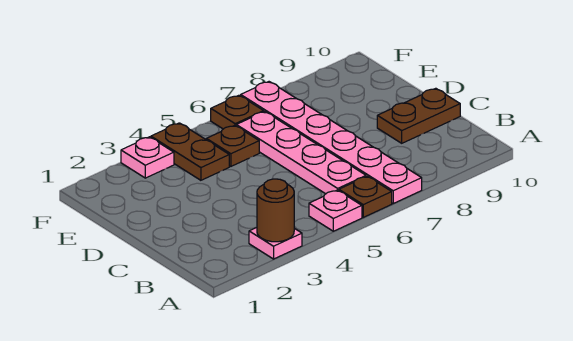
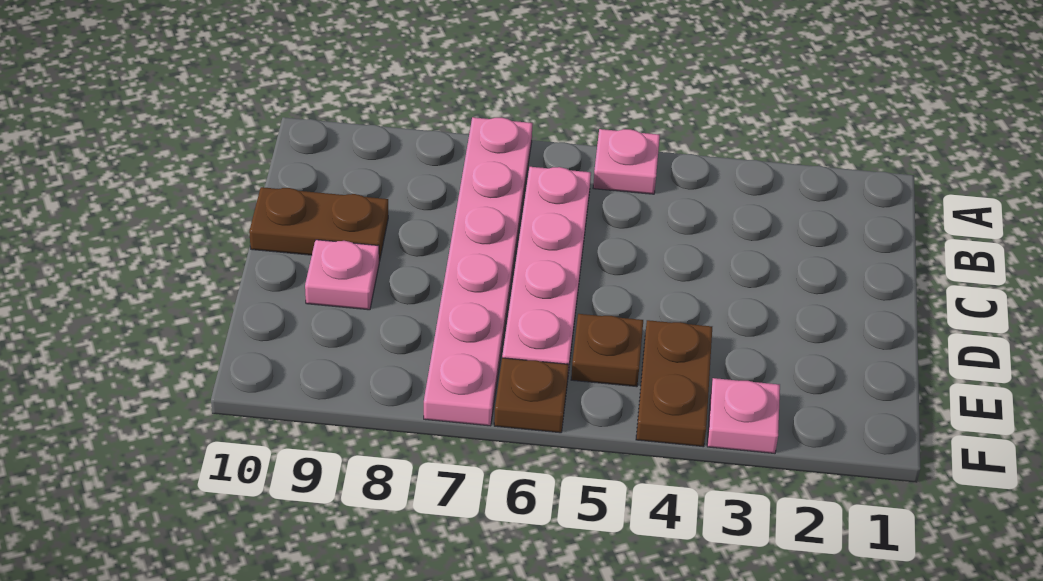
pink 1x1 plate [249,227,302,259] -> pink 1x1 plate moved to [305,240,379,310]
brown 1x1 round brick [257,179,294,242] -> none
brown 1x1 plate [339,176,392,217] -> none

